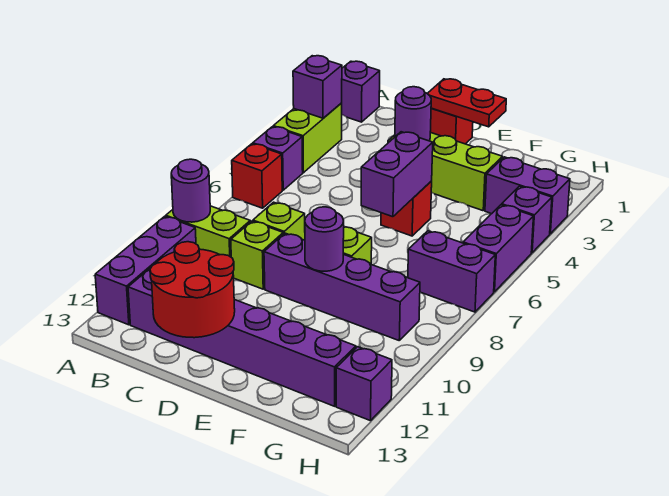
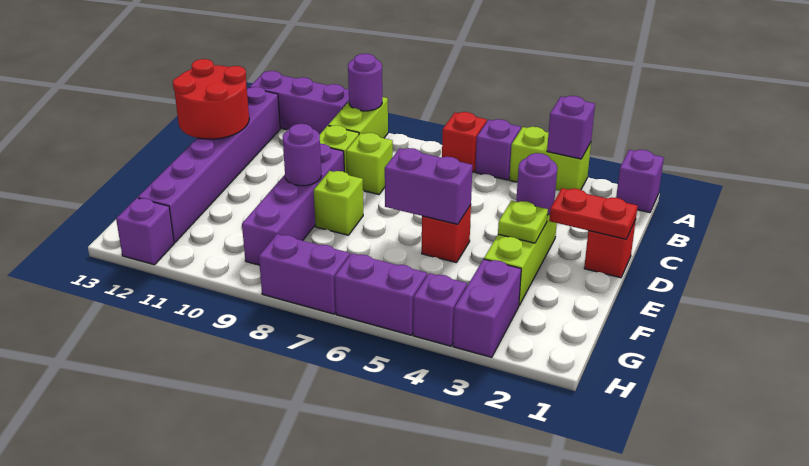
red 1x2 plate [427,79,506,127] -> red 1x2 plate turned to [549,188,638,239]
none -> lime 1x1 plate [498,201,548,243]
purple 1x2 brick [408,231,495,312] -> purple 1x2 brick turned to [259,234,350,314]

